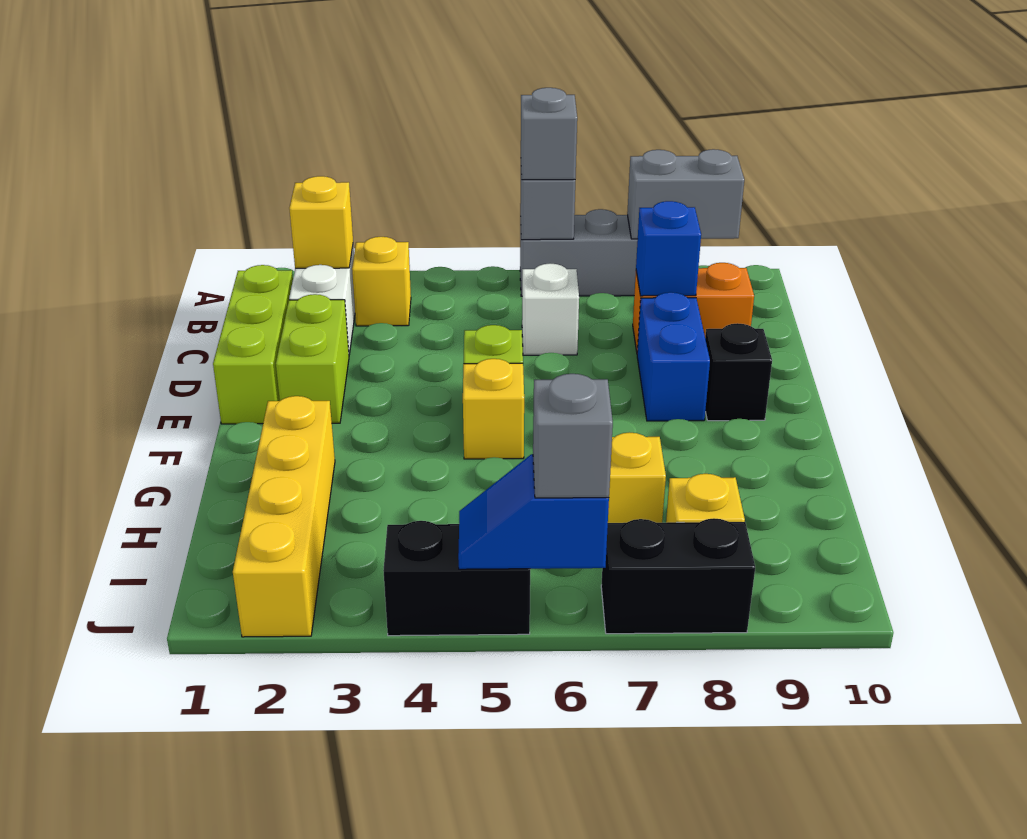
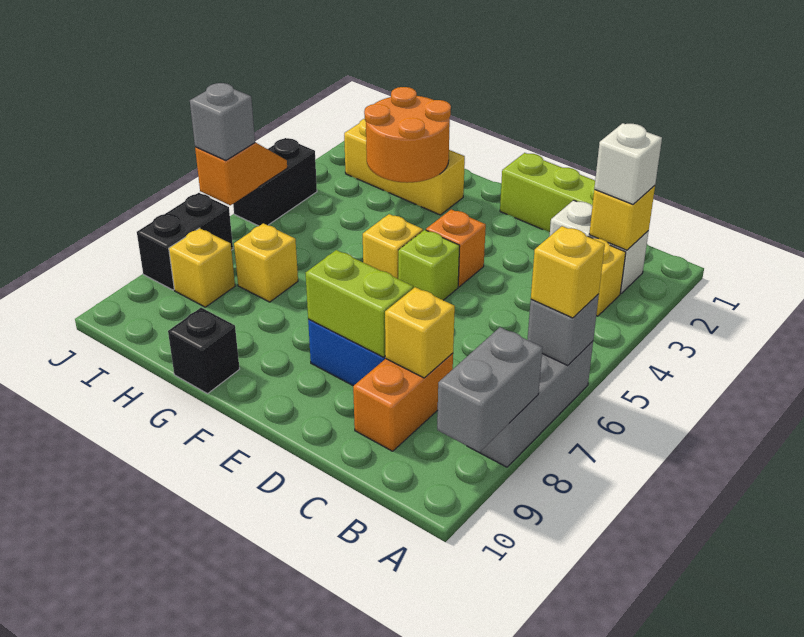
grey 1x1 brick [521,88,577,180] -> yellow 1x1 brick [531,226,605,318]
white 1x1 brick [522,264,579,355] -> white 1x1 brick moved to [594,123,662,204]
blue 1x1 brick [636,201,701,296] -> yellow 1x1 brick [385,287,455,378]
lime 1x2 brick [276,294,349,423] -> lime 1x2 brick moved to [306,250,413,357]
none -> orange 1x1 brick [426,209,486,287]
black 1x1 brick [705,323,772,421] -> black 1x1 brick moved to [168,308,240,394]
yellow 1x4 brick [233,396,335,637] -> yellow 1x3 brick [344,119,465,215]
none -> orange 2x2 round brick [364,87,451,183]
blue 1x2 slope [458,454,609,569] -> orange 1x2 slope [195,143,287,205]

